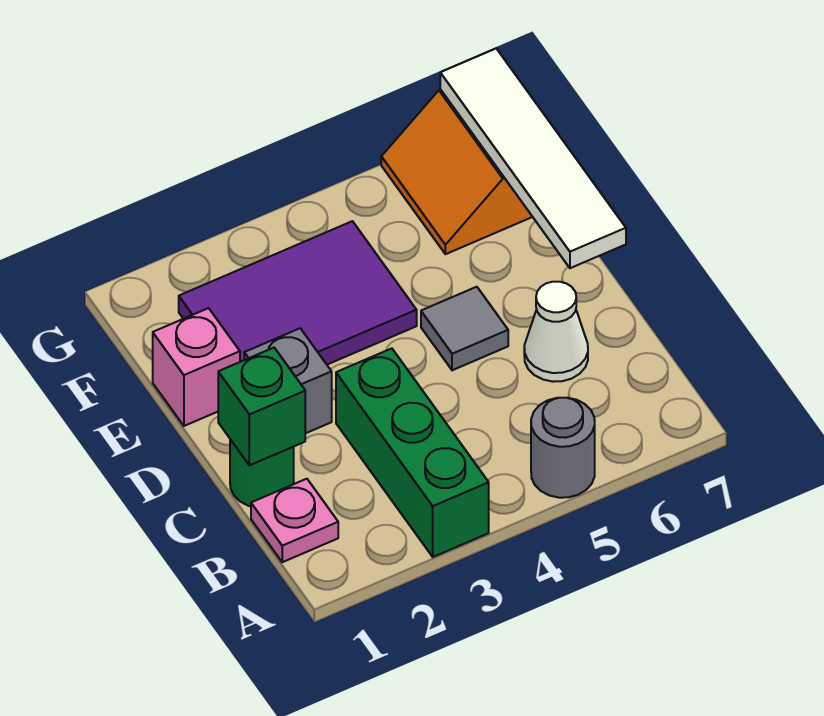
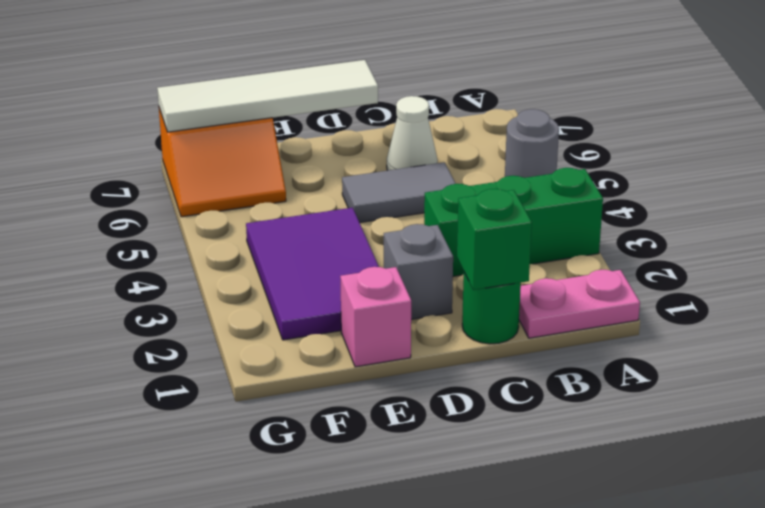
pink 1x1 plate [251,479,338,562] -> pink 1x2 plate [519,270,640,338]
grey 1x1 tile [421,287,508,370] -> grey 1x2 tile [342,162,456,223]

